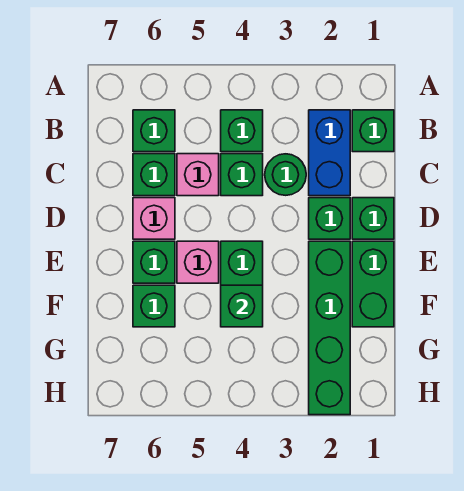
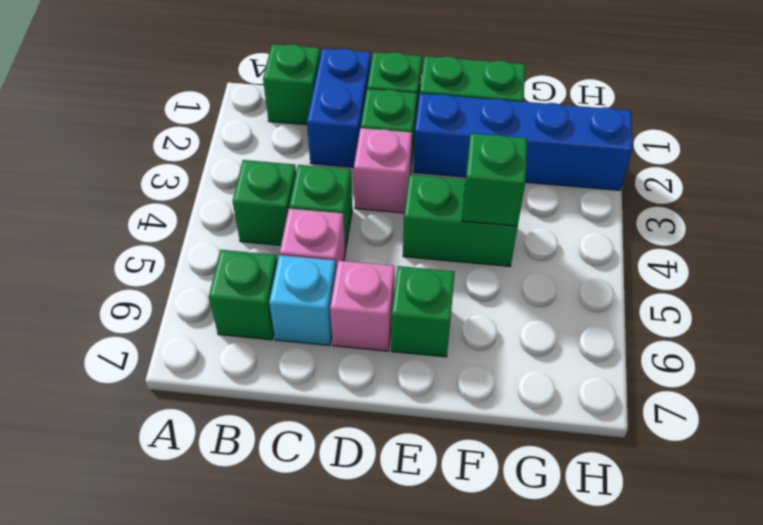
blue 1x2 brick [309,110,350,196] -> blue 1x2 brick turned to [307,48,371,167]
green 1x1 round brick [265,154,306,195] -> none
green 1x1 brick [133,154,175,196] -> cyan 1x1 brick [269,255,336,345]
green 1x4 brick [309,241,350,415] -> blue 1x4 brick [413,93,633,190]
pink 1x1 brick [177,241,219,283] -> pink 1x1 brick moved to [354,128,412,213]
green 1x1 brick [133,285,175,327] -> none

